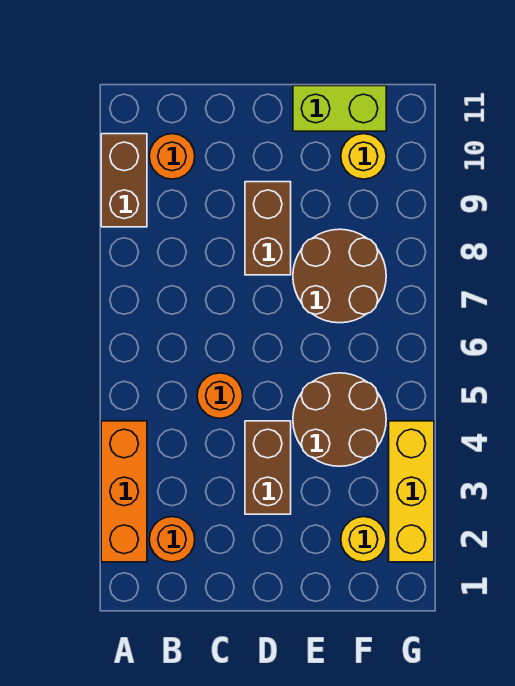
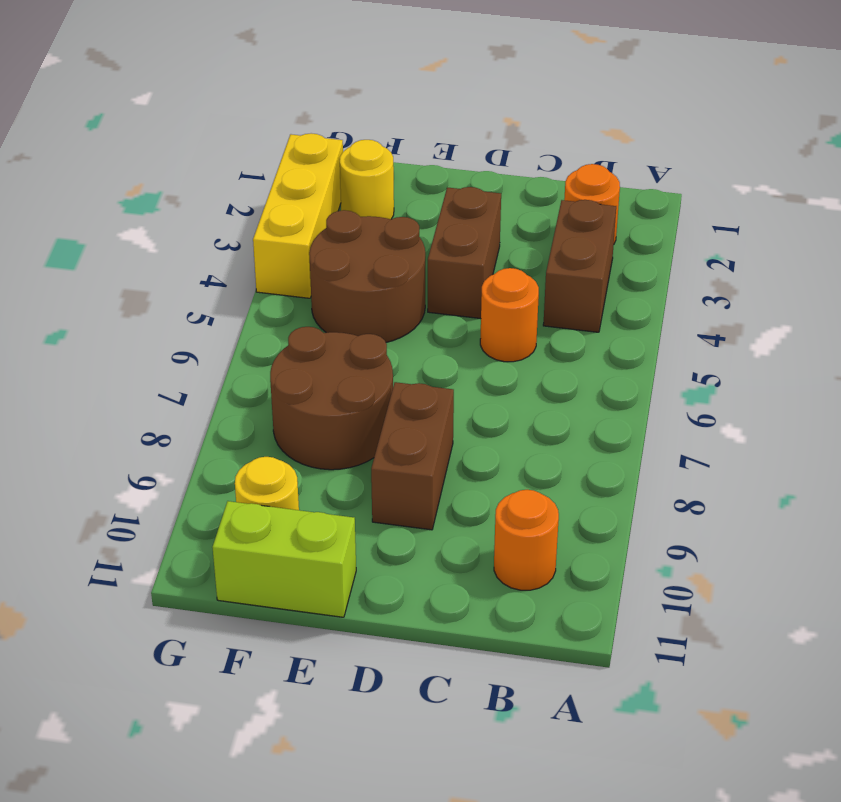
orange 1x3 brick [101,421,147,562] -> none
brown 1x2 brick [101,134,147,227] -> brown 1x2 brick moved to [543,200,616,332]

